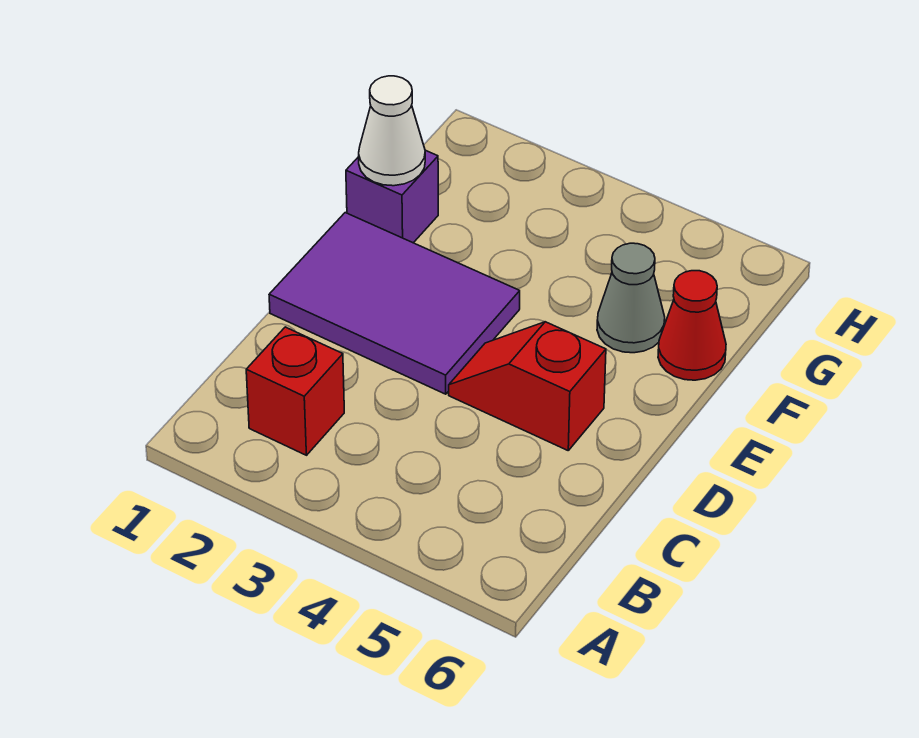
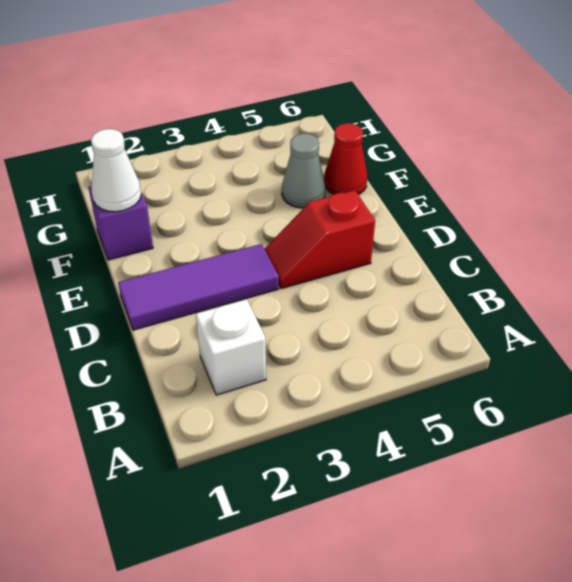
red 1x1 brick [246,327,344,455] -> white 1x1 brick [196,299,266,395]
purple 2x3 tile [269,213,520,394] -> purple 1x3 tile [118,244,279,330]

